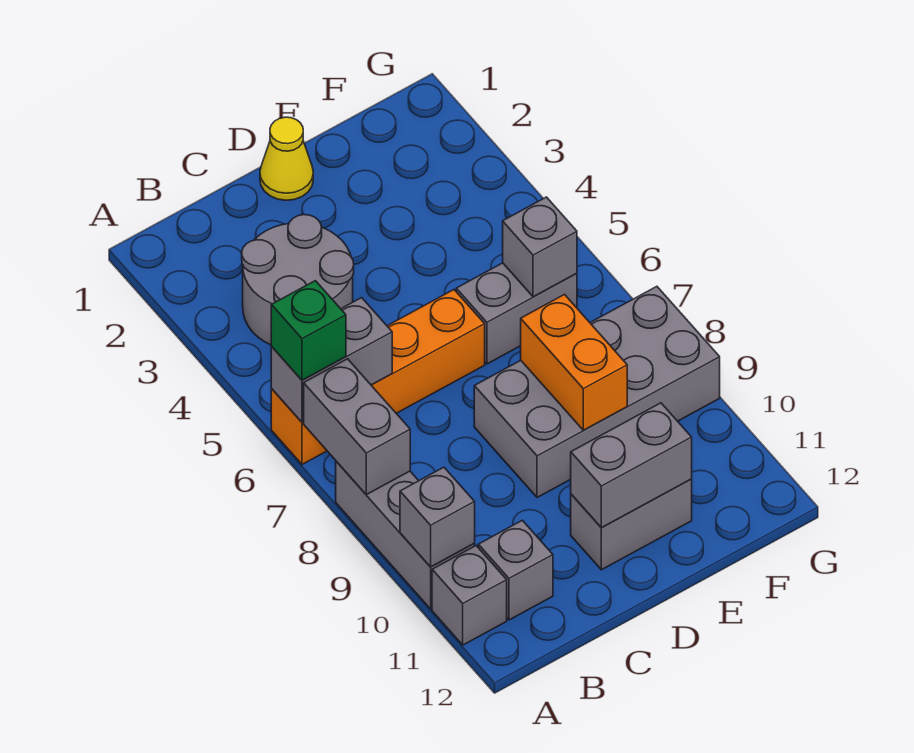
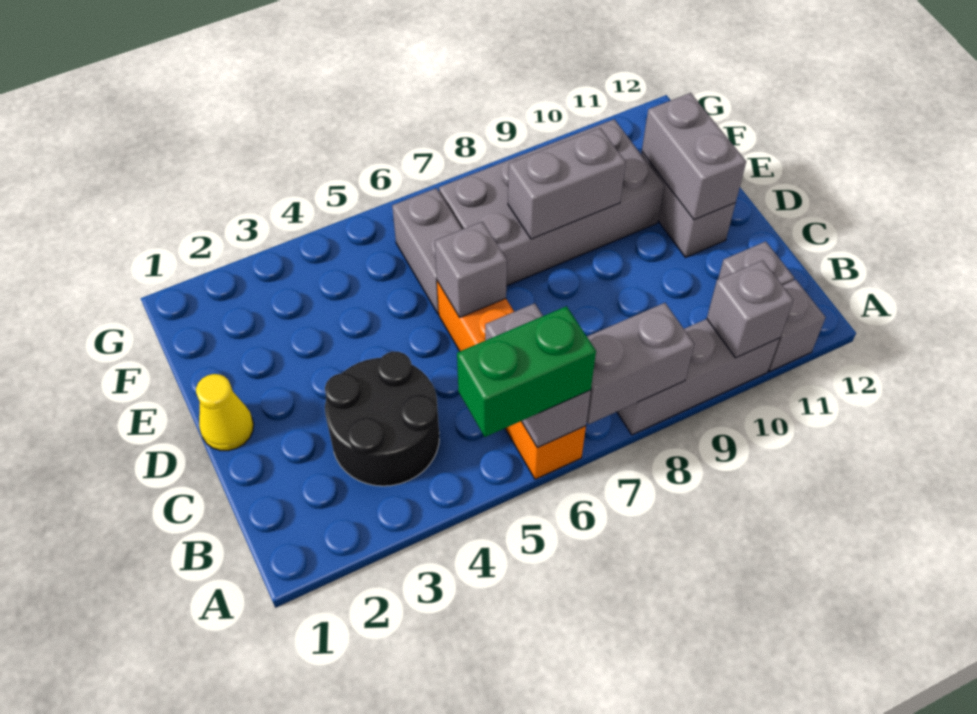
green 1x1 brick [271,281,346,380] -> green 1x2 brick [457,306,596,437]
grey 2x2 round brick [242,215,354,345] -> black 2x2 round brick [325,352,439,486]
grey 2x4 brick [474,286,720,498] -> grey 2x4 brick turned to [439,119,664,286]
orange 1x2 brick [521,295,627,430] -> grey 1x2 brick [508,128,626,239]
grey 1x1 brick [503,197,577,297] -> grey 1x1 brick moved to [435,222,507,317]

